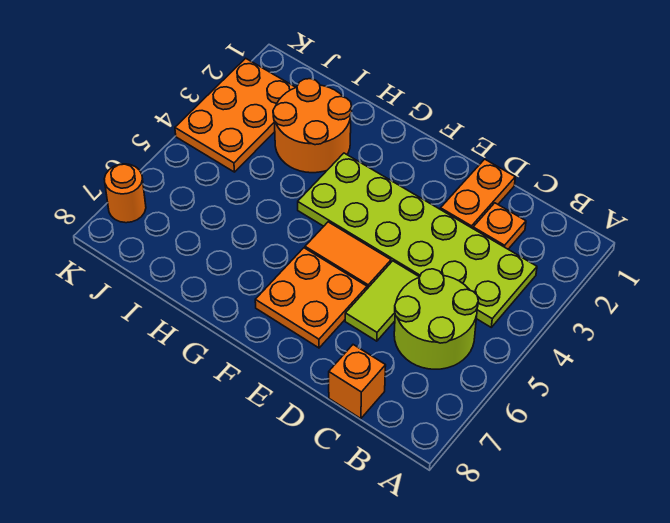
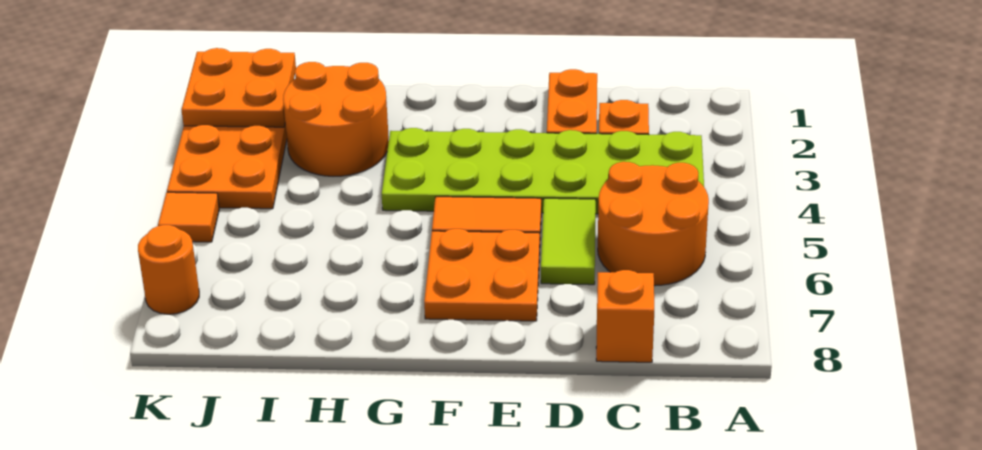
lime 2x2 round brick [394,269,478,369] -> orange 2x2 round brick [598,162,709,286]
none -> orange 2x2 plate [182,48,296,127]
none -> orange 1x1 tile [158,192,219,242]

